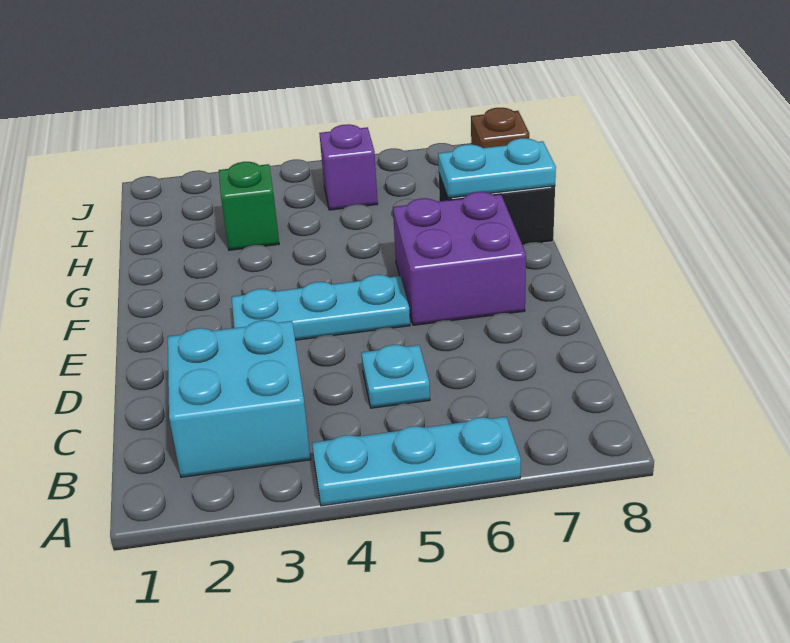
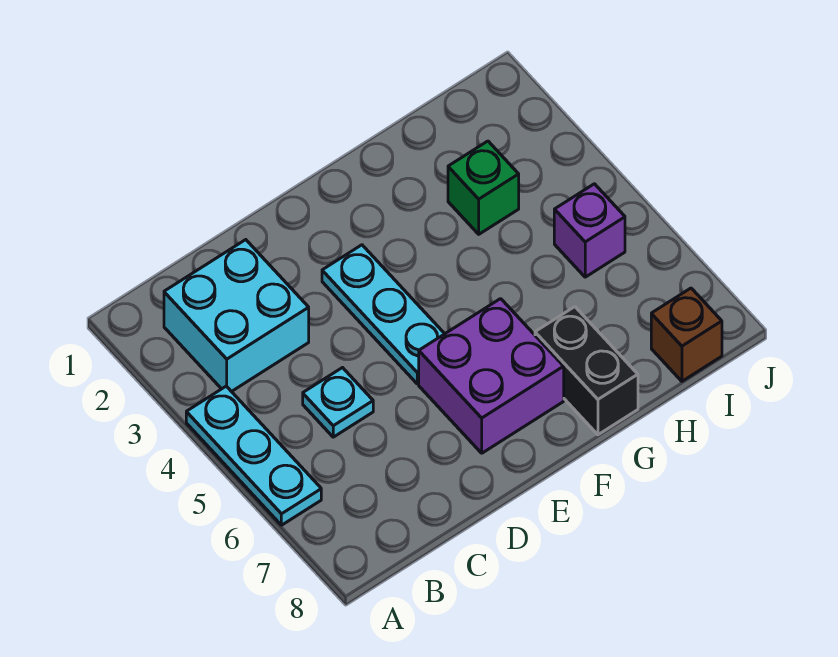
cyan 1x2 plate [438,138,556,198] -> none

